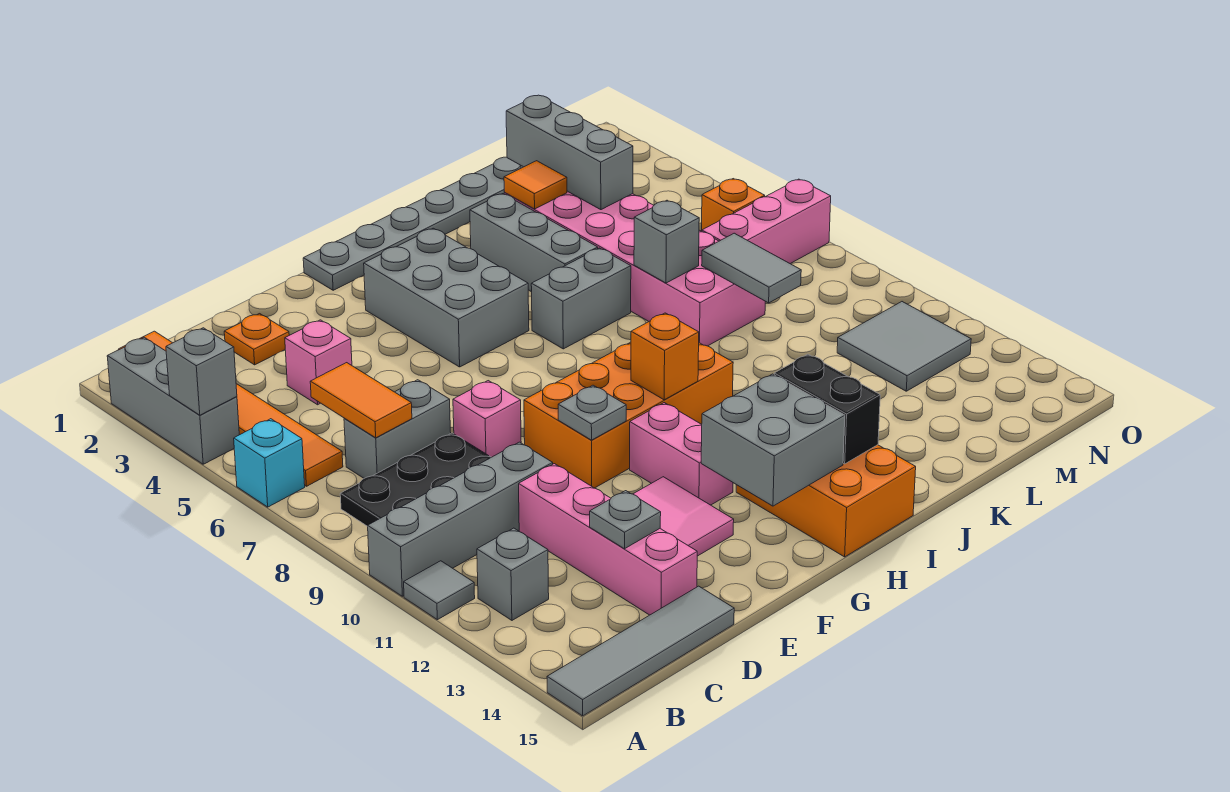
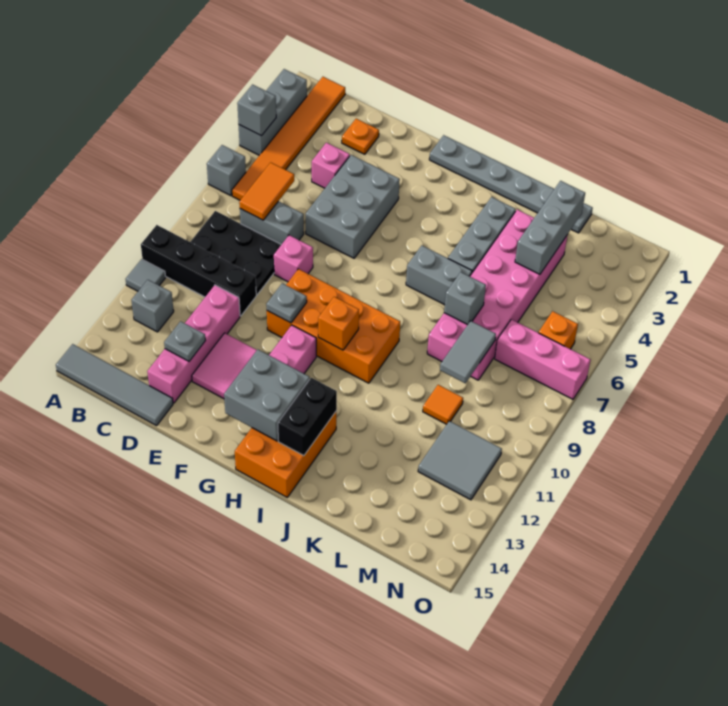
cyan 1x1 brick [234,419,305,507] -> grey 1x1 brick [207,145,246,196]
grey 1x4 brick [368,442,553,596] -> black 1x4 brick [141,225,256,316]
grey 2x3 brick [364,228,529,367] -> grey 2x3 brick moved to [306,155,400,258]
orange 1x1 tile [504,161,567,209] -> orange 1x1 tile moved to [423,385,463,424]

